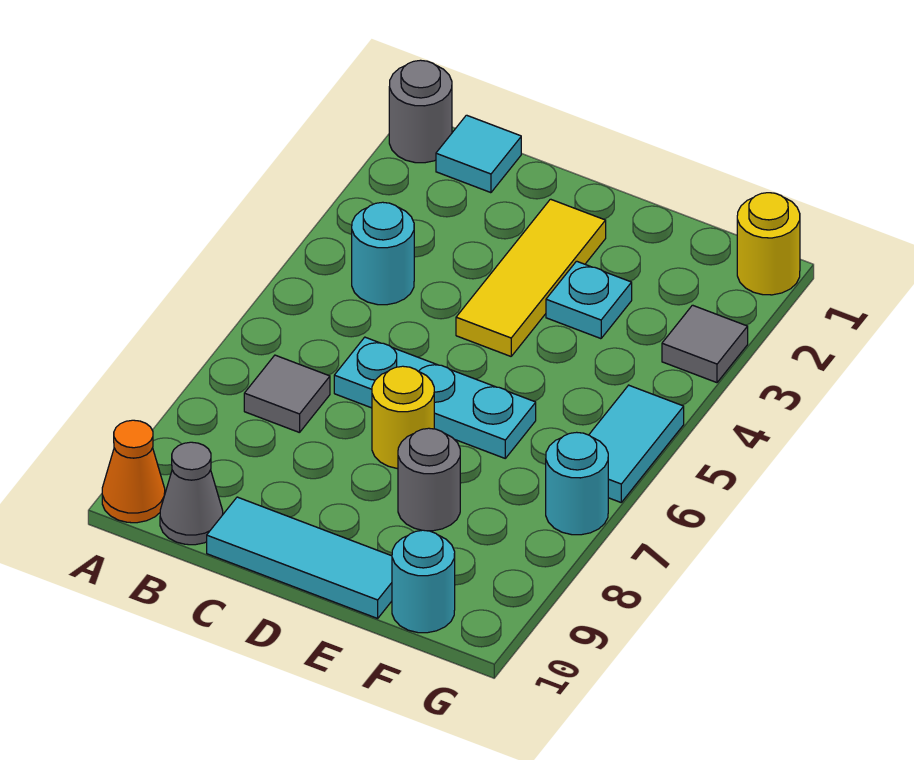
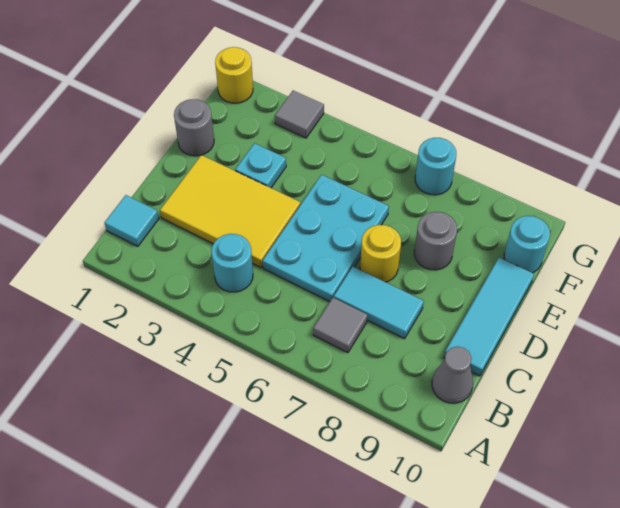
grey 1x1 round brick [389,60,452,163] -> grey 1x1 round brick moved to [174,99,214,156]
orange 1x1 cone [102,420,165,523] -> none
cyan 1x3 plate [334,337,536,458] -> cyan 2x3 plate [263,175,389,302]
yellow 1x3 tile [456,199,606,356] -> yellow 2x3 tile [160,155,300,267]
cyan 1x2 tile [589,385,684,502] -> cyan 1x2 tile moved to [334,267,424,339]

